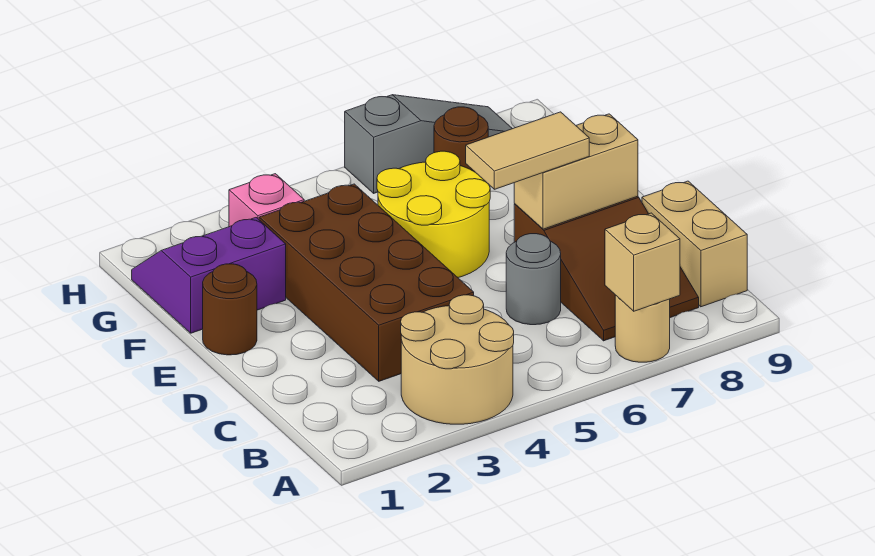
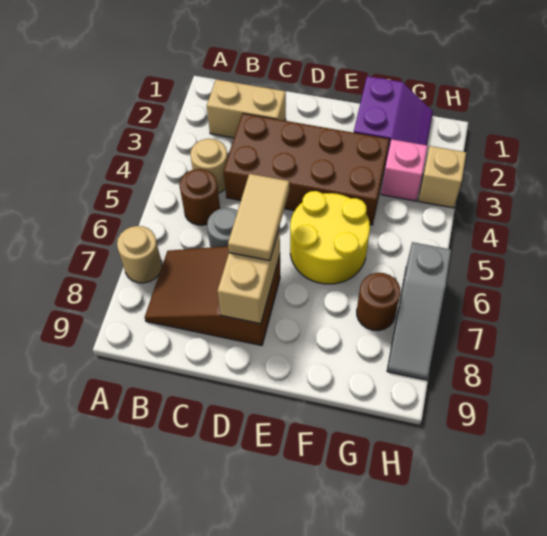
tan 2x2 round brick [401,295,514,424] -> tan 1x1 round brick [190,139,228,193]
tan 1x1 brick [605,213,680,311] -> tan 1x1 brick moved to [418,146,466,208]
tan 1x2 brick [642,181,747,307] -> tan 1x2 brick moved to [207,79,286,138]
brown 1x1 round brick [203,264,257,355] -> brown 1x1 round brick moved to [179,169,220,225]

